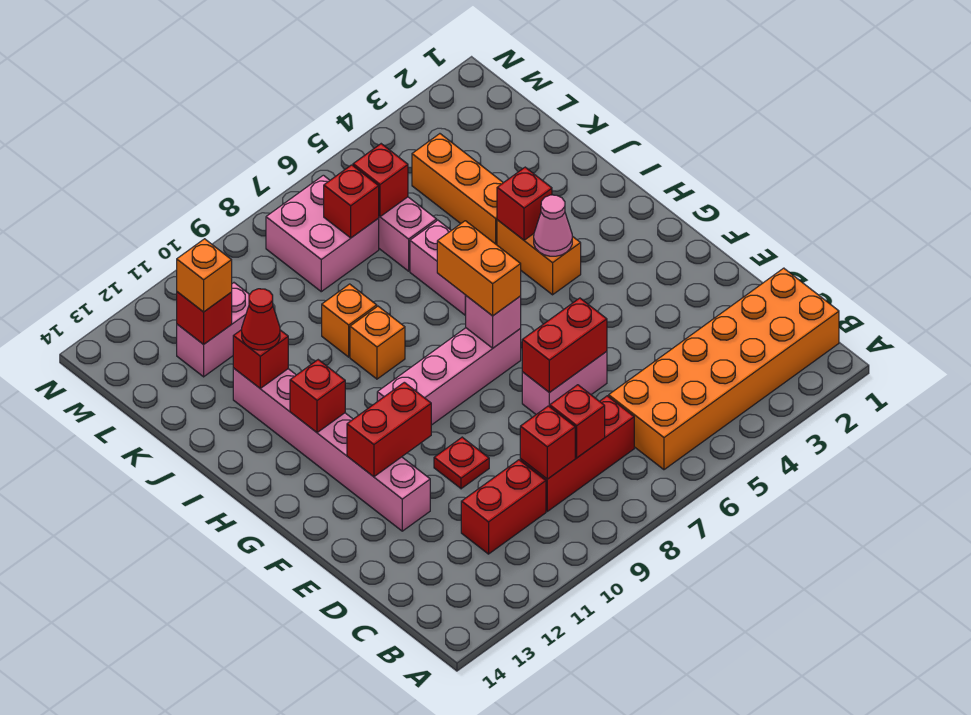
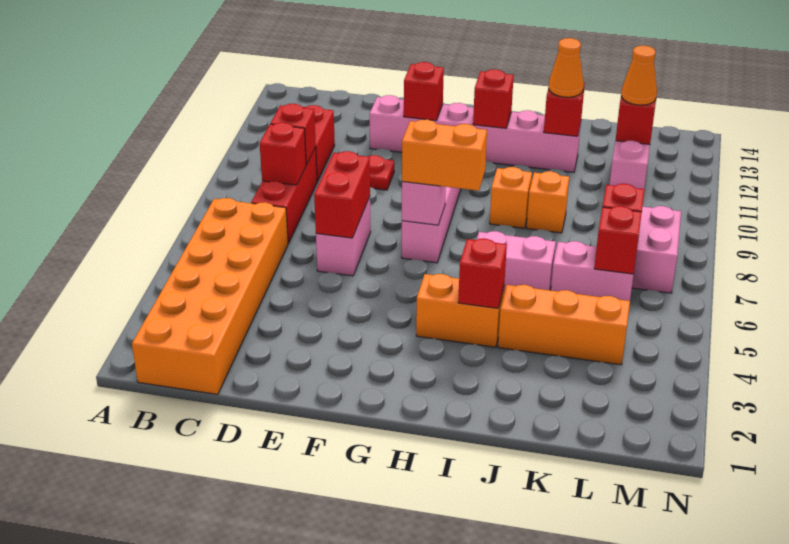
red 1x2 brick [347,382,431,477] -> red 1x1 brick [404,62,444,120]
pink 1x1 cone [534,195,572,256] -> none
red 1x1 cone [242,289,280,350] -> orange 1x1 cone [549,38,584,97]
orange 1x1 brick [177,239,232,312] -> orange 1x1 cone [621,46,657,105]

